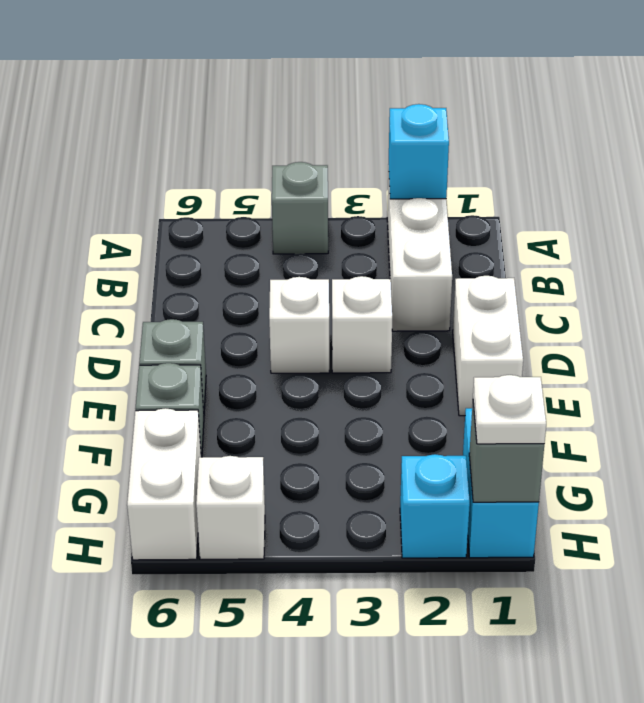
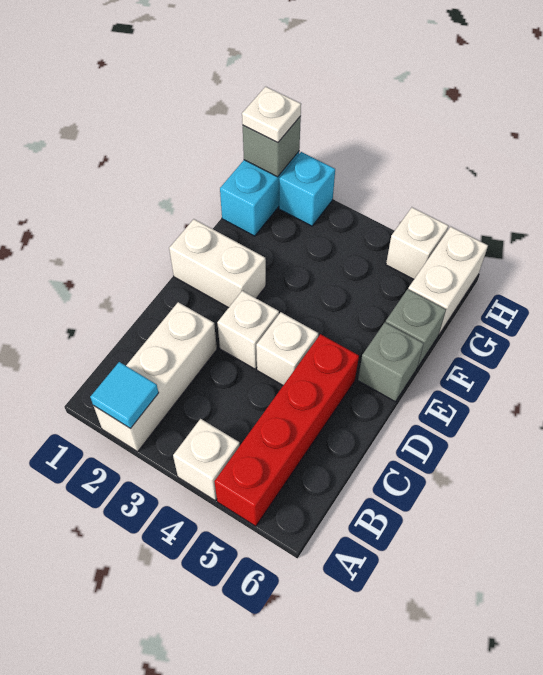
cyan 1x1 brick [388,104,449,199] -> cyan 1x1 tile [90,362,159,429]
grey 1x1 brick [272,162,328,254] -> white 1x1 brick [173,419,240,500]
none -> red 1x4 brick [214,334,359,526]
white 1x2 brick [453,276,523,416] -> white 1x2 brick turned to [169,219,266,308]

